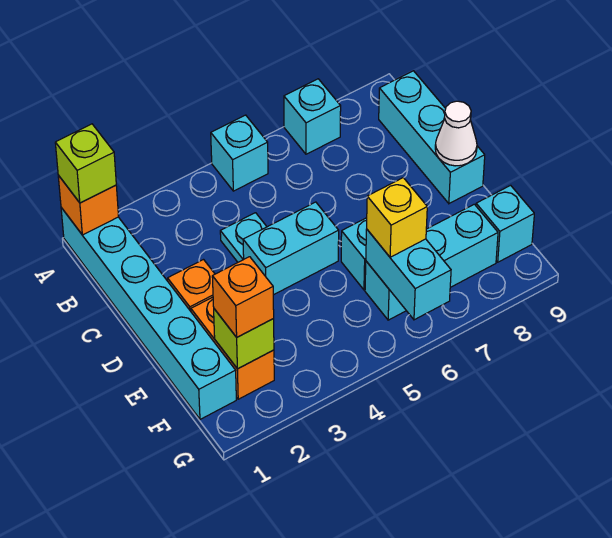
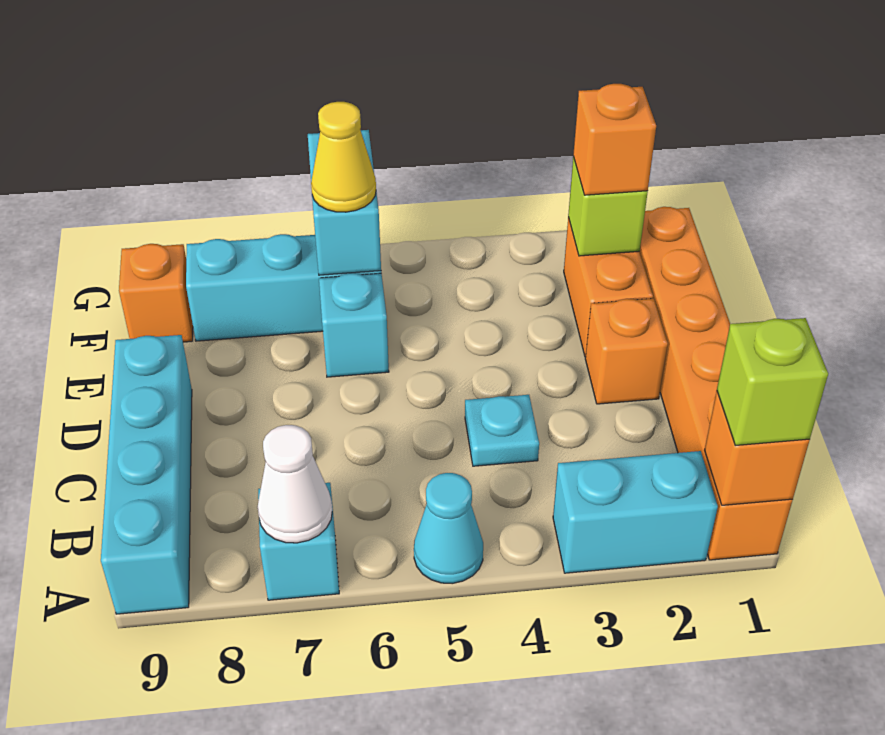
cyan 1x6 brick [61,208,236,419] -> orange 1x6 brick [639,207,792,560]
cyan 1x1 brick [211,115,268,191] -> cyan 1x1 cone [414,473,483,584]
cyan 1x3 brick [379,71,485,203] -> cyan 1x4 brick [101,335,192,614]
cyan 1x2 brick [243,202,339,295] -> cyan 1x2 brick moved to [553,451,718,573]
white 1x1 cone [435,101,477,166] -> white 1x1 cone moved to [257,425,332,543]
yellow 1x1 brick [367,178,427,257] -> yellow 1x1 cone [311,102,376,212]
cyan 1x1 brick [476,185,534,262] -> orange 1x1 brick [119,244,193,342]

